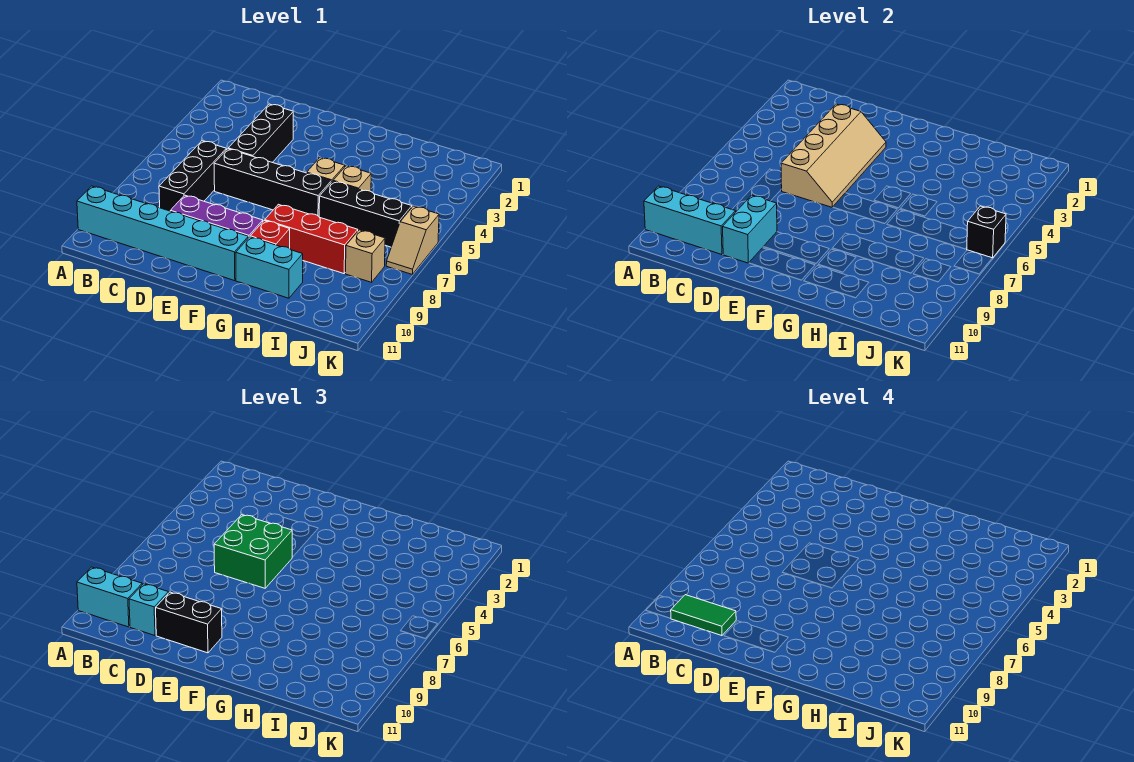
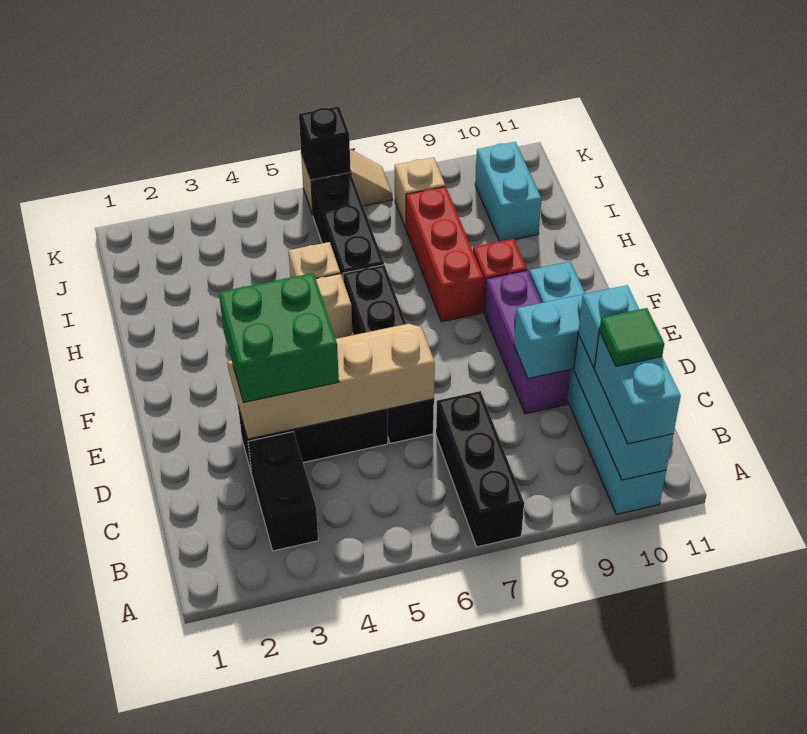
green 1x2 tile [671,595,736,636] -> green 1x1 tile [600,308,664,366]
black 1x3 brick [159,141,226,211] -> black 1x3 brick turned to [436,391,524,547]
green 2x2 brick [214,515,292,588] -> green 2x2 brick moved to [219,273,339,402]
black 1x2 brick [156,592,222,653] -> black 1x2 brick moved to [248,432,318,551]
cyan 1x2 brick [236,237,303,298] -> cyan 1x2 brick moved to [475,142,542,241]

